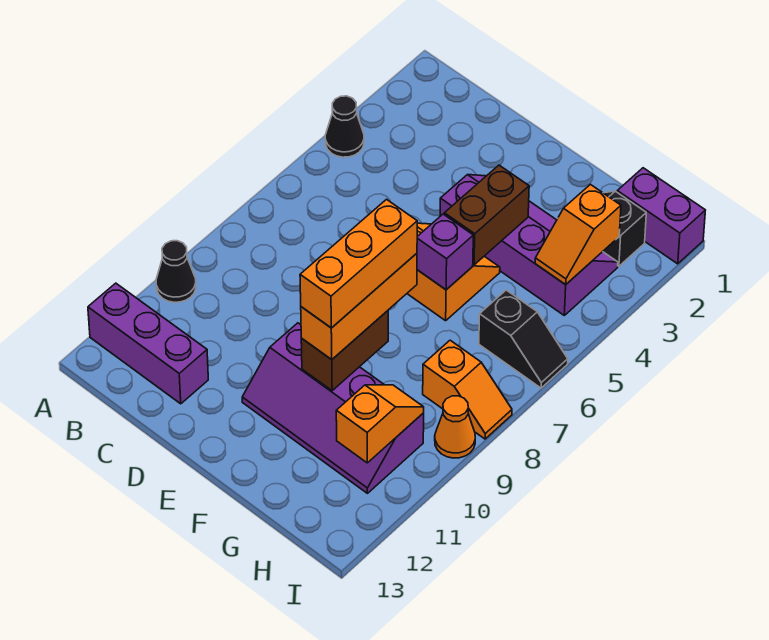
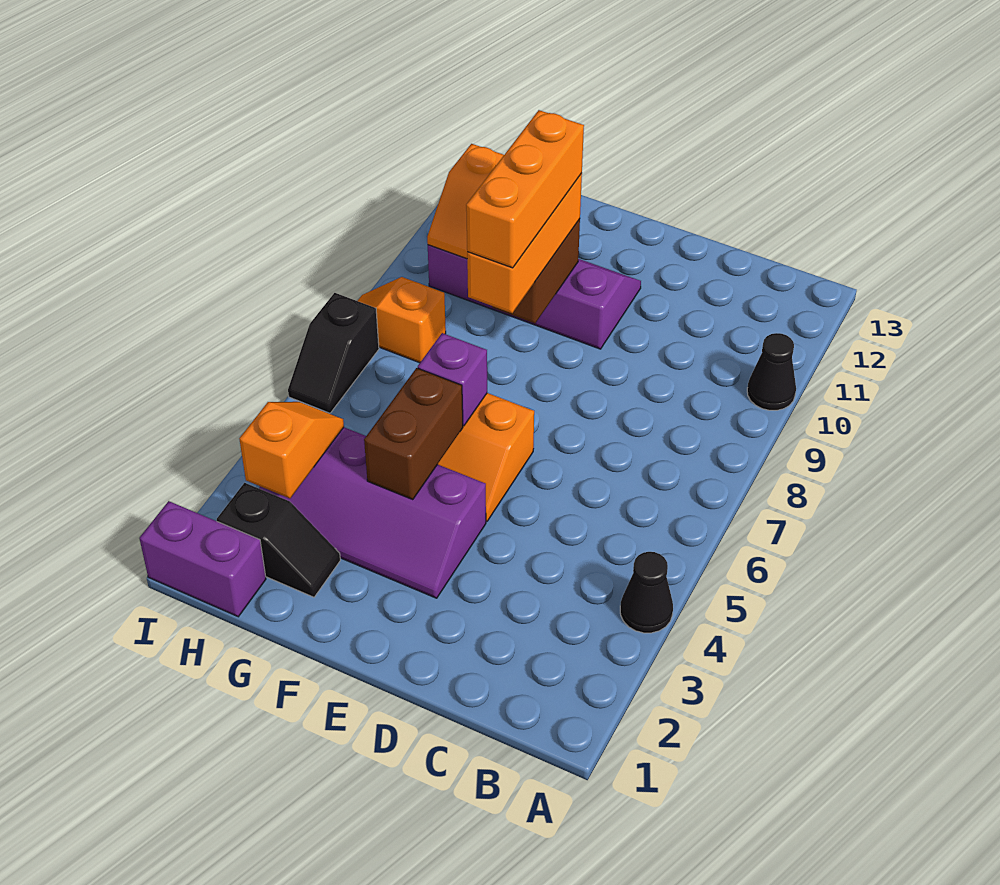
purple 1x3 brick [88,283,208,404] -> none
black 1x2 slope [479,290,568,388] -> black 1x2 slope turned to [288,293,379,413]
orange 1x1 cone [435,396,475,458] -> none

